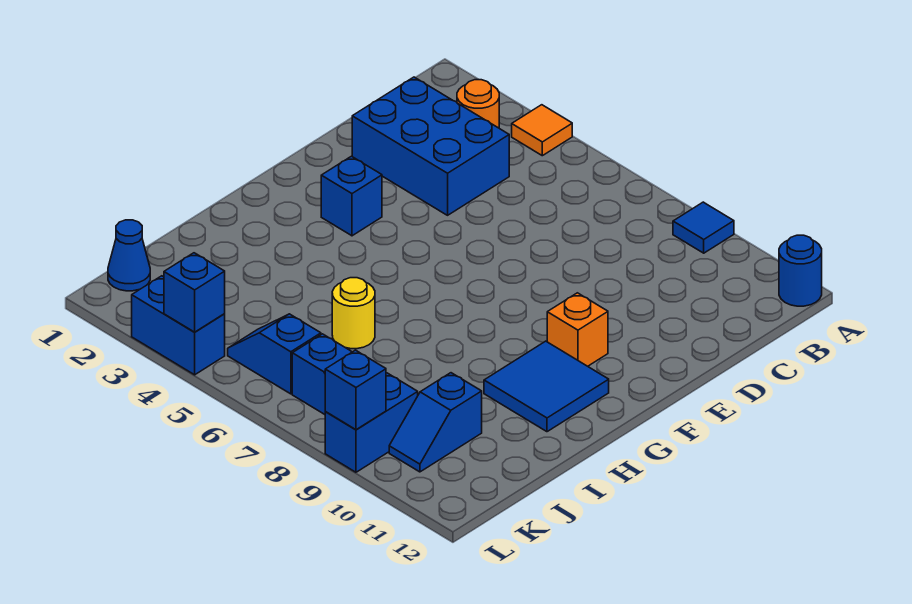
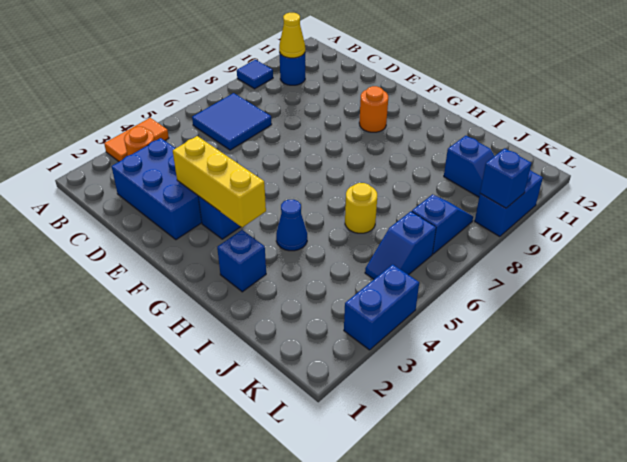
orange 1x1 tile [512,105,572,156] -> orange 1x2 tile [104,118,169,162]
blue 1x1 round brick [779,235,822,306] -> blue 1x1 round brick moved to [280,53,305,85]
none -> yellow 1x1 cone [279,13,305,58]
blue 2x3 brick [352,77,509,215] -> blue 2x3 brick turned to [112,138,202,240]
none -> yellow 1x3 brick [173,136,266,227]
orange 1x1 brick [547,293,608,366] -> orange 1x1 round brick [359,86,388,132]
blue 2x2 tile [484,341,609,432] -> blue 2x2 tile moved to [192,93,272,150]
blue 1x1 cone [108,220,150,291] -> blue 1x1 cone moved to [276,200,307,251]
blue 1x2 brick [325,373,418,472] -> blue 1x2 brick turned to [475,170,543,237]
blue 1x1 brick [164,253,225,332] -> blue 1x1 brick moved to [217,230,266,292]

